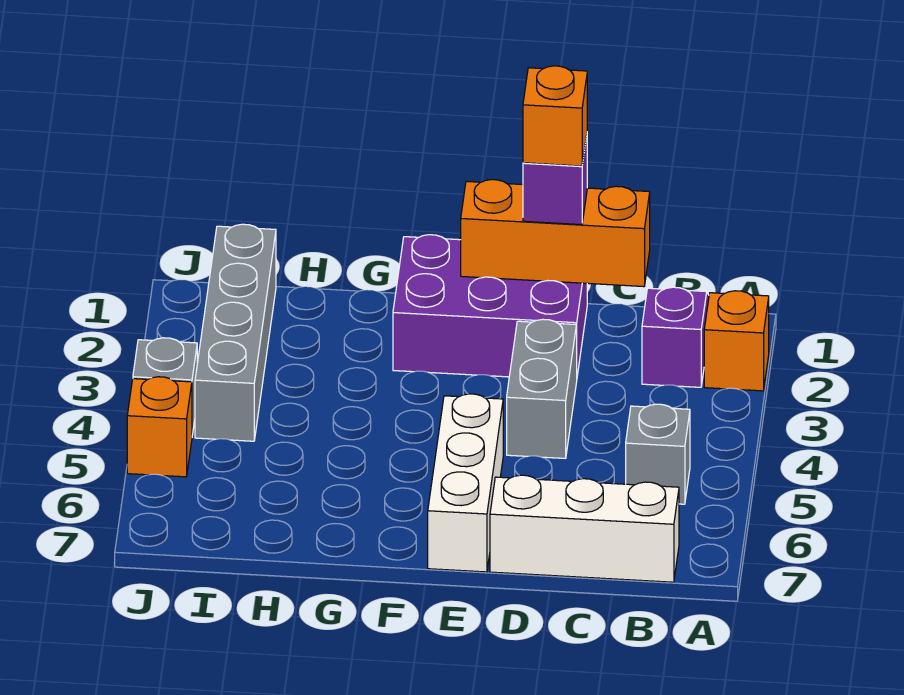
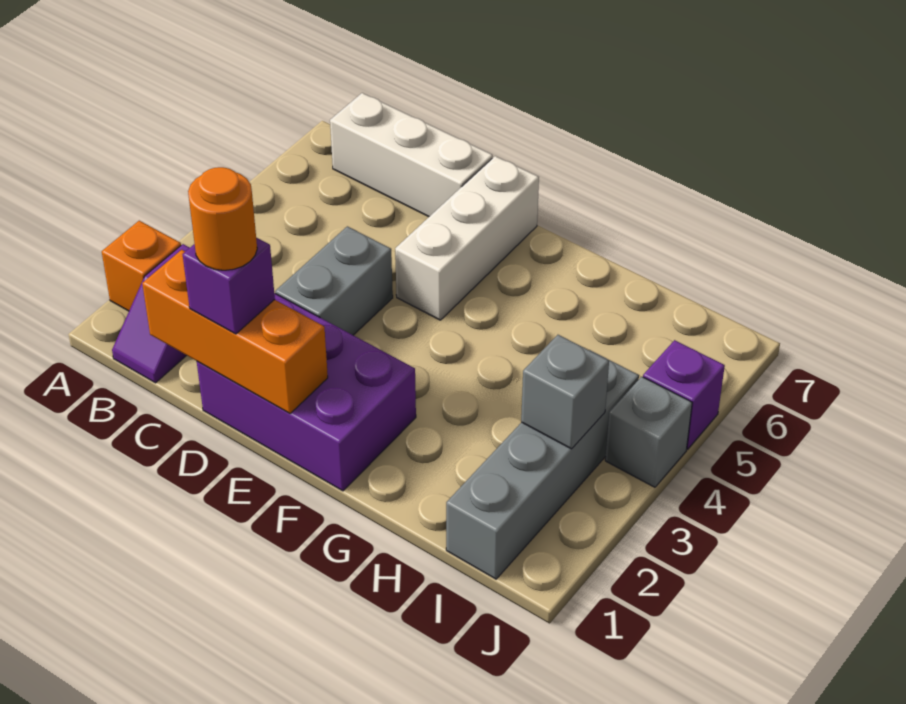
grey 1x1 brick [626,404,690,504] -> grey 1x1 brick moved to [521,335,609,449]
orange 1x1 brick [523,66,587,166] -> orange 1x1 round brick [188,167,257,270]
orange 1x1 brick [127,377,192,477] -> purple 1x1 brick [643,340,725,449]

